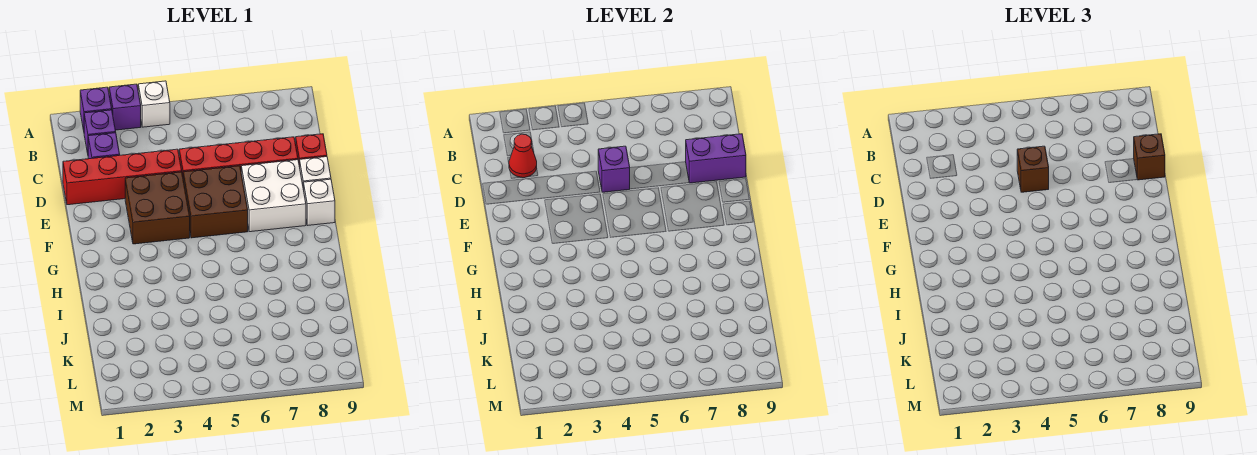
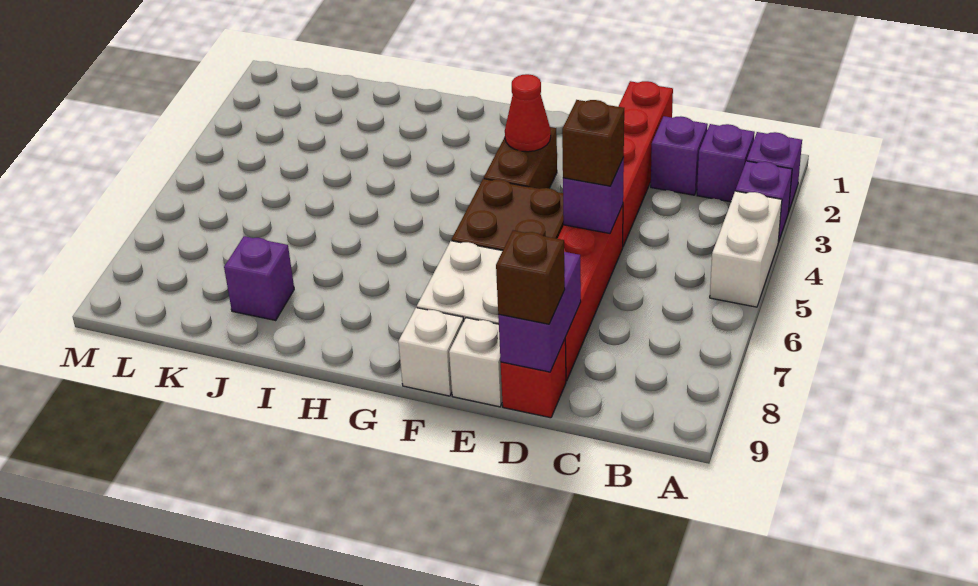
white 1x1 brick [138,81,170,127] -> white 1x2 brick [710,191,782,307]
red 1x1 cone [509,134,537,178] -> red 1x1 cone moved to [505,74,551,152]
brown 2x2 brick [125,172,190,244] -> brown 1x2 brick [484,127,557,189]
none -> purple 1x1 brick [224,236,294,320]

